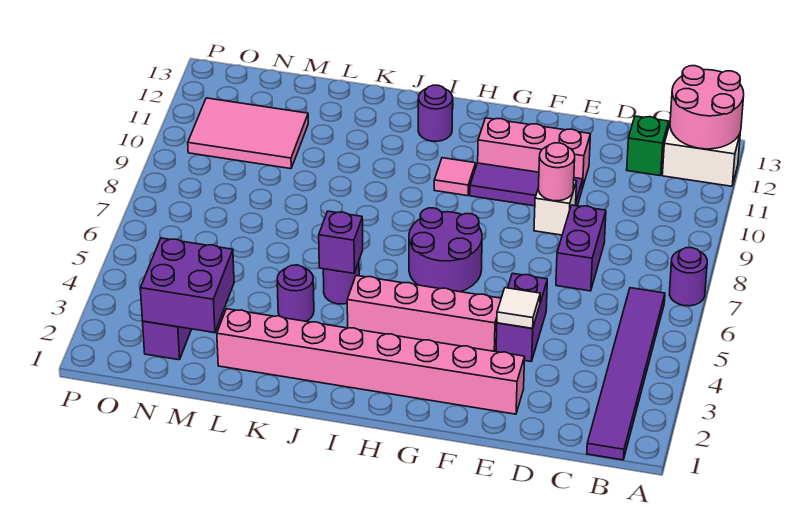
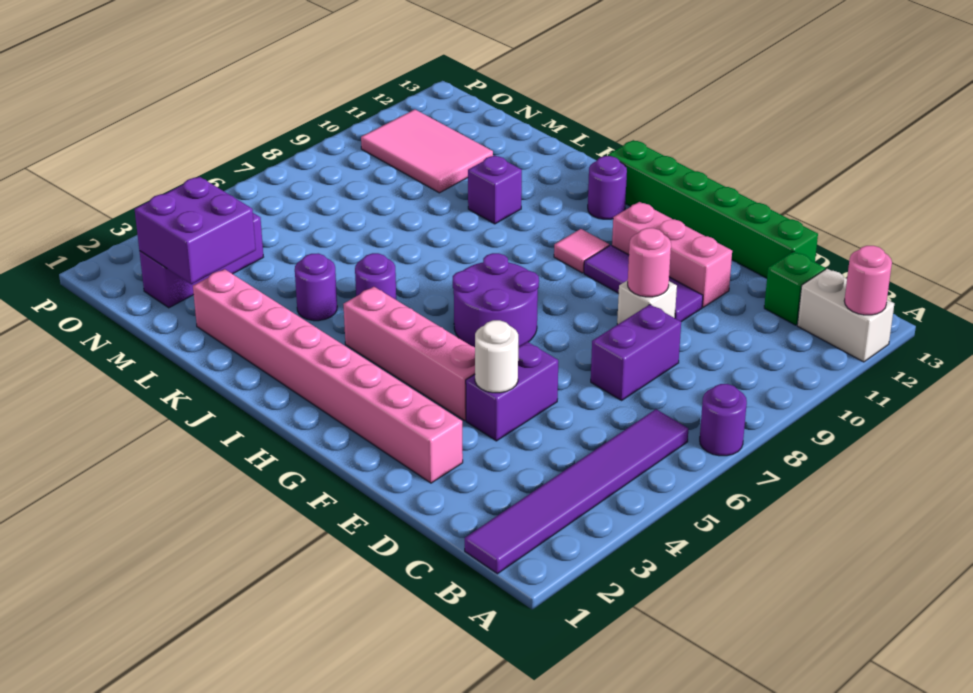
pink 2x2 round brick [670,66,744,149] -> pink 1x1 round brick [844,246,892,315]
none -> green 1x6 brick [608,140,818,278]
white 1x1 tile [497,288,540,328] -> white 1x1 round brick [475,320,518,393]
purple 1x1 brick [319,211,363,273] -> purple 1x1 brick moved to [468,155,522,224]

